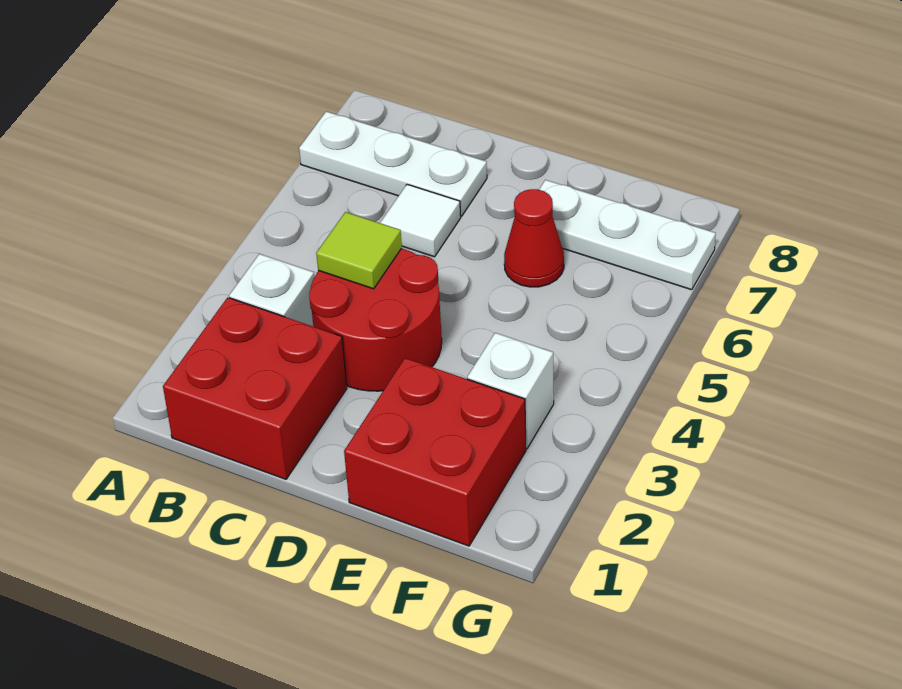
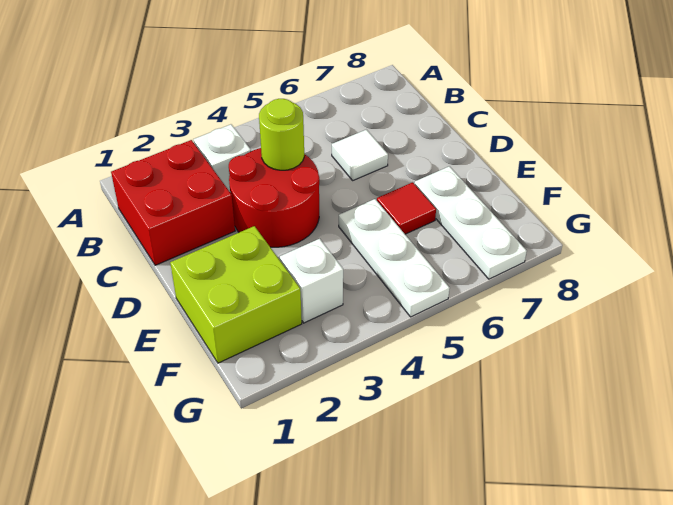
white 1x3 plate [299,112,487,216] -> white 1x3 plate moved to [339,199,450,317]
lime 1x1 tile [316,212,402,289] -> lime 1x1 round brick [259,99,304,170]
red 2x2 brick [344,358,526,546] -> lime 2x2 brick [170,226,302,363]
red 1x1 cone [504,189,564,287] -> red 1x1 tile [377,182,436,234]

